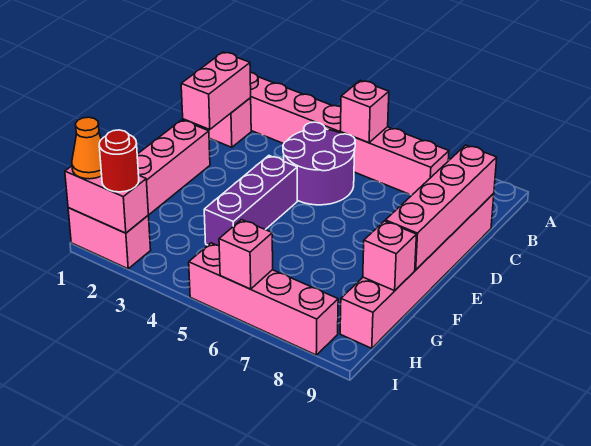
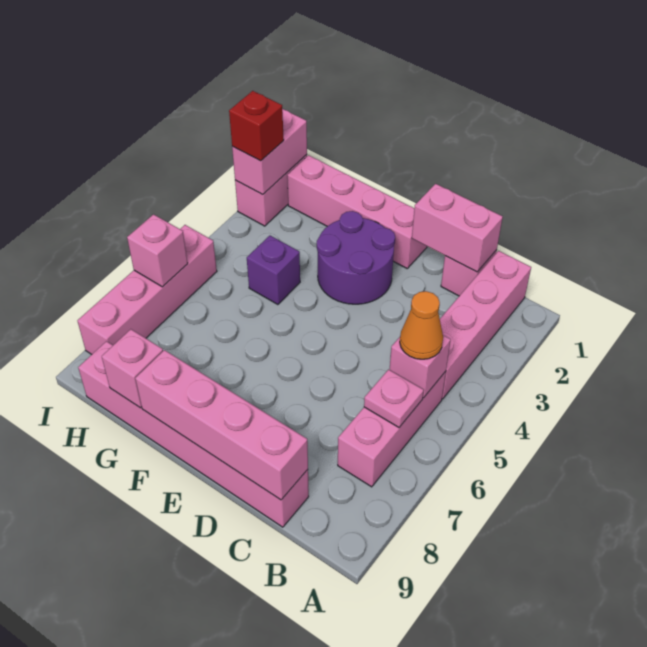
none -> pink 1x1 plate [364,369,424,427]
purple 2x2 round brick [283,122,355,205] -> purple 2x2 round brick moved to [317,211,395,304]
purple 1x3 brick [204,156,297,246] -> purple 1x1 brick [247,236,300,305]
orange 1x1 cone [72,117,102,179] -> orange 1x1 cone moved to [400,291,443,359]
red 1x1 round brick [99,130,139,192] -> red 1x1 brick [229,91,284,161]

